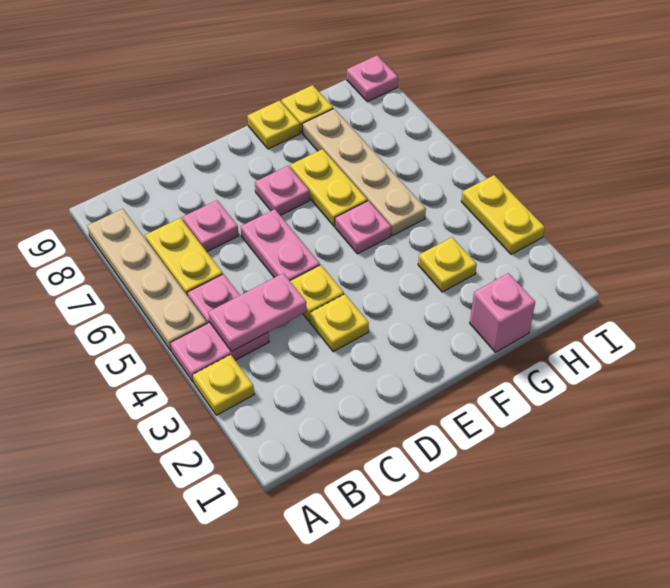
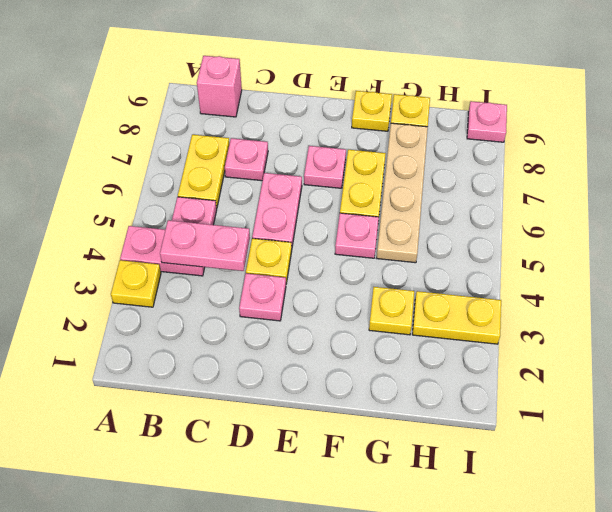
tan 1x4 plate [87,209,207,351] -> none
yellow 1x1 plate [310,294,369,352] -> pink 1x1 plate [239,273,286,321]
pink 1x1 brick [470,273,535,352] -> pink 1x1 brick moved to [197,56,242,117]
yellow 1x2 plate [461,175,545,254] -> yellow 1x2 plate turned to [412,291,501,344]

